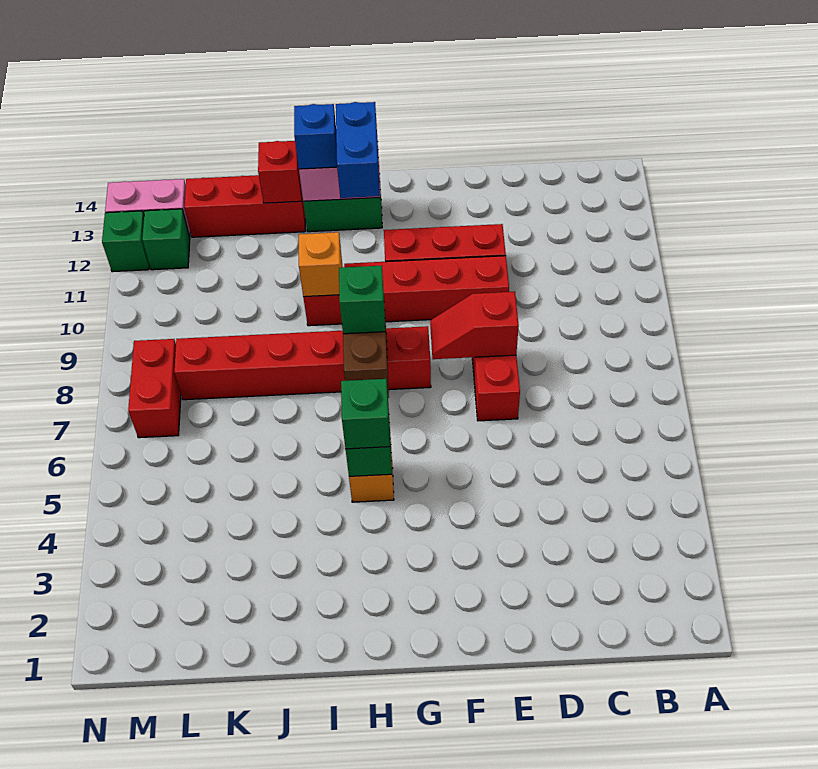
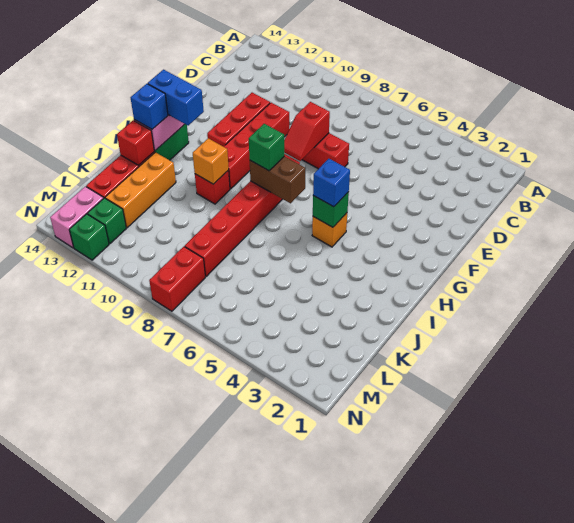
green 1x1 brick [341,379,390,449] -> blue 1x1 brick [313,159,350,207]
none -> orange 1x3 brick [105,152,176,228]
red 1x2 brick [128,339,181,438] -> red 1x2 brick turned to [149,247,205,311]

